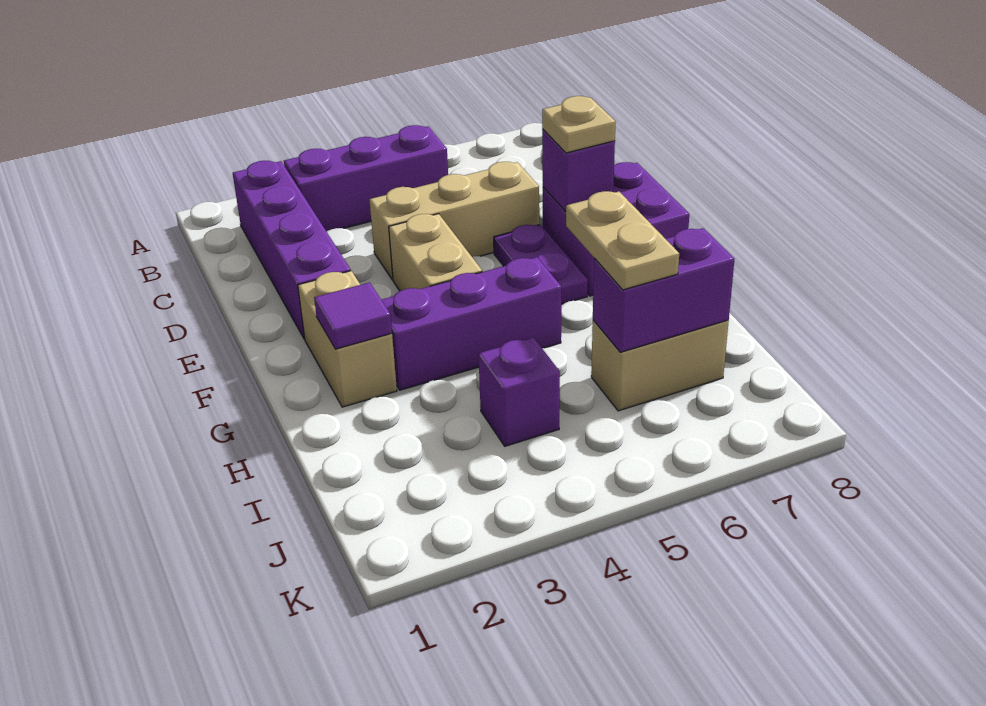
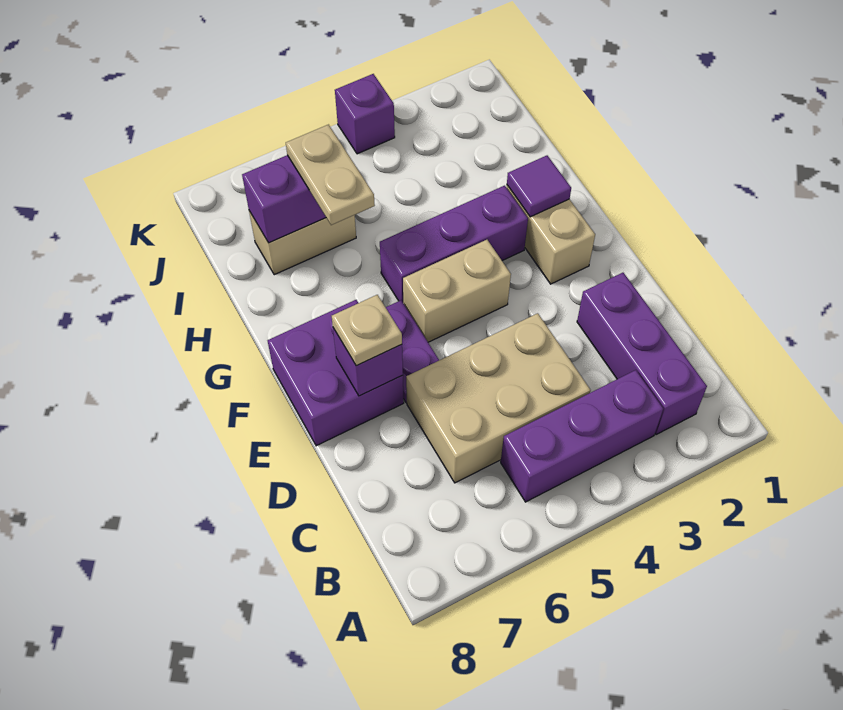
purple 1x4 brick [233,161,351,339] -> purple 1x3 brick [577,273,707,435]
tan 1x3 brick [369,162,539,280] -> tan 2x3 brick [406,313,591,483]
tan 1x2 brick [389,214,482,291] -> tan 1x2 brick turned to [403,240,511,342]
purple 1x1 brick [478,337,560,446] -> purple 1x1 brick moved to [335,74,395,154]

